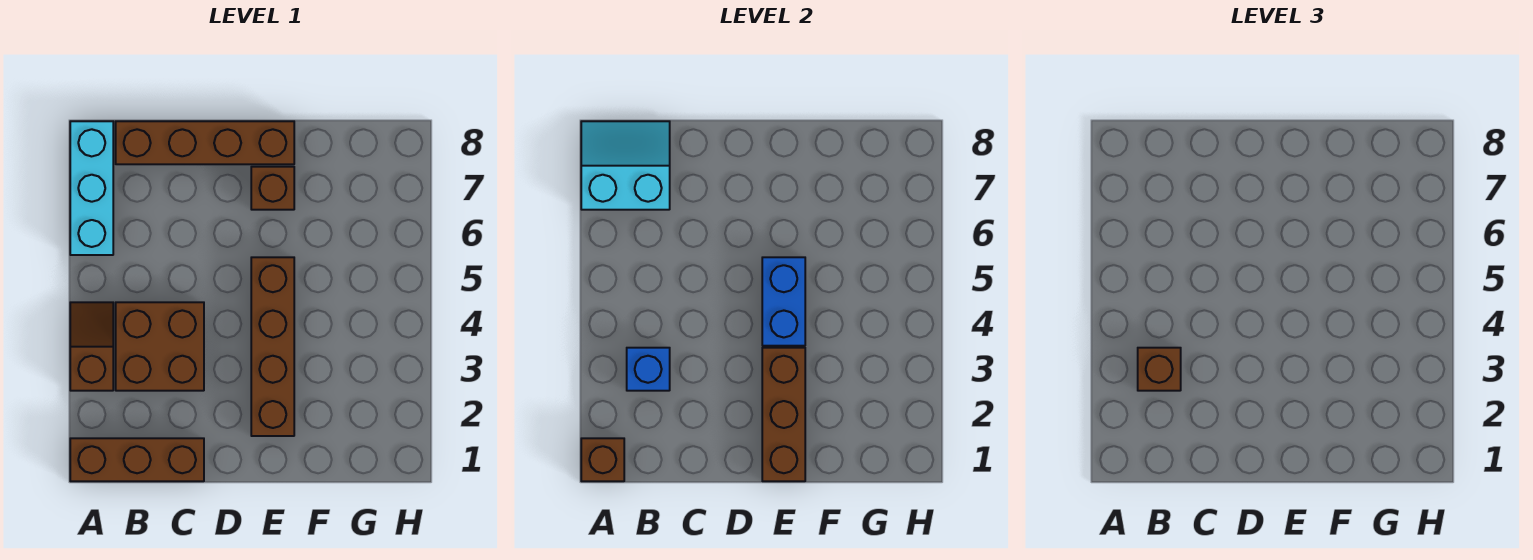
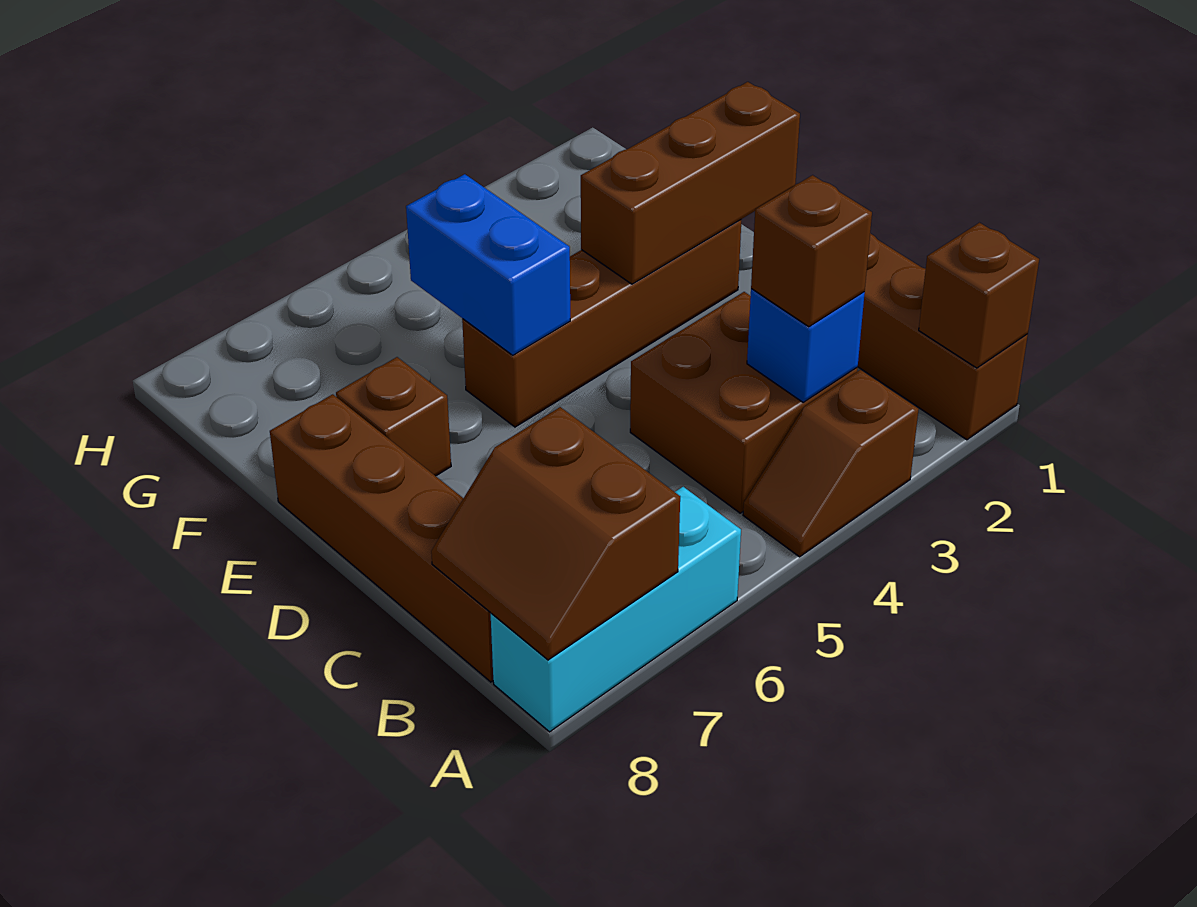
cyan 2x2 slope [581,121,670,210] -> brown 2x2 slope [431,407,680,660]
blue 1x2 brick [762,257,805,346] -> blue 1x2 brick turned to [406,174,570,355]

